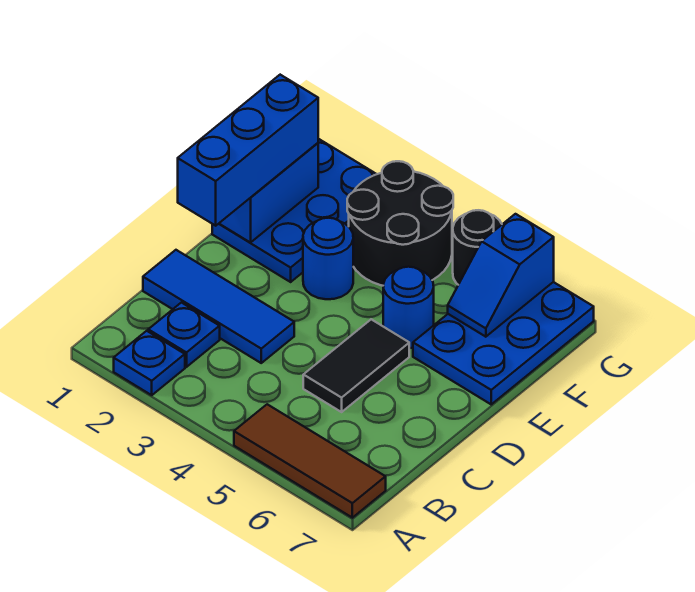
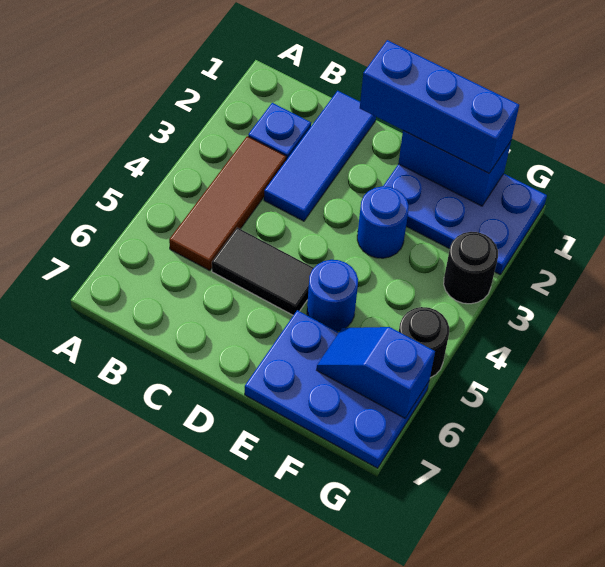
blue 1x1 plate [114,331,185,395] -> none
brown 1x3 tile [234,404,386,518] -> brown 1x3 tile moved to [169,136,286,271]
black 2x2 round brick [347,161,453,286] -> black 1x1 round brick [444,232,498,304]

